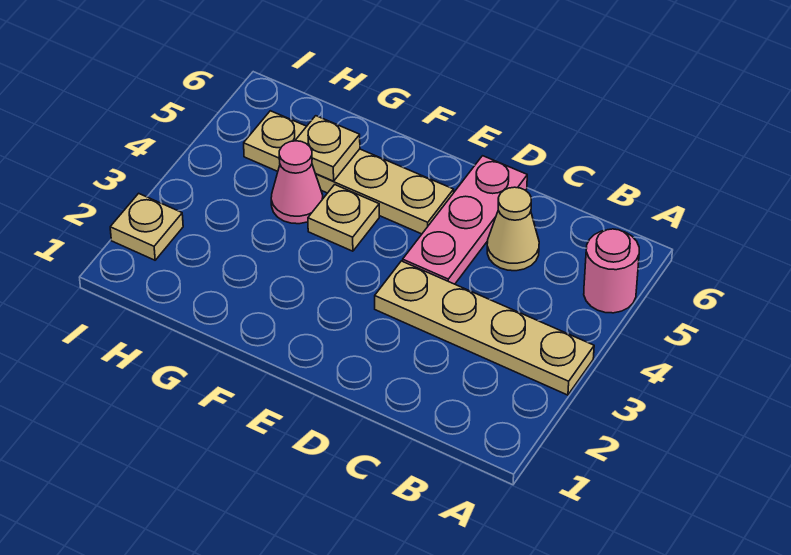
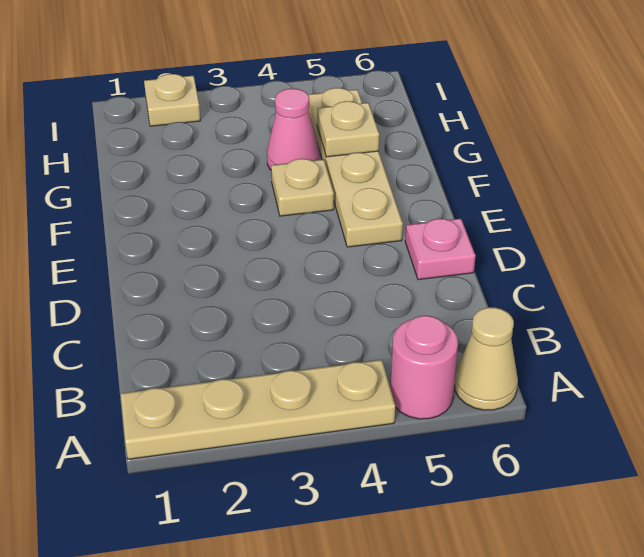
tan 1x4 plate [375,261,594,395] -> tan 1x4 plate turned to [121,360,395,459]
tan 1x1 cone [487,187,539,271] -> tan 1x1 cone moved to [454,307,518,410]
pink 1x3 plate [403,156,527,284] -> pink 1x1 plate [405,219,475,280]

